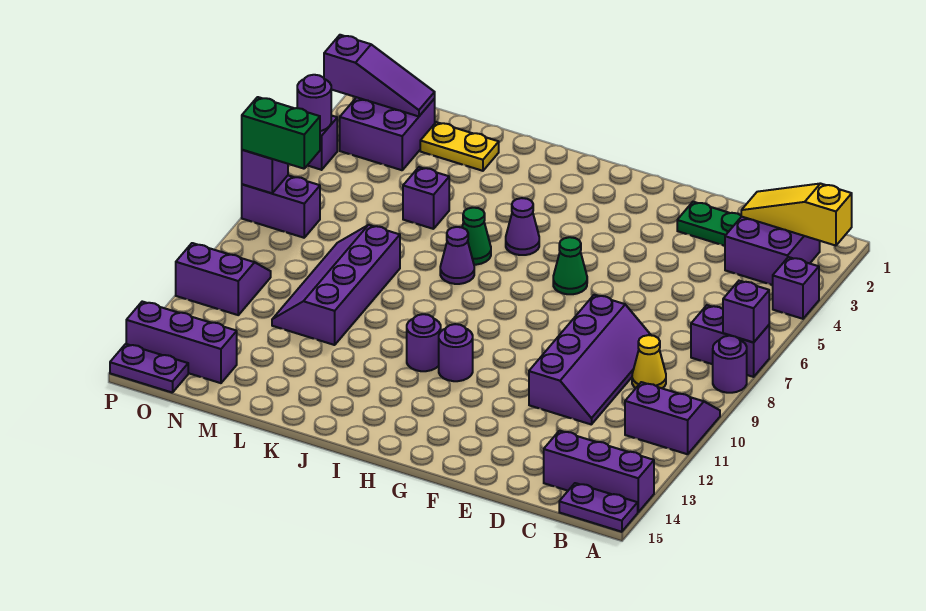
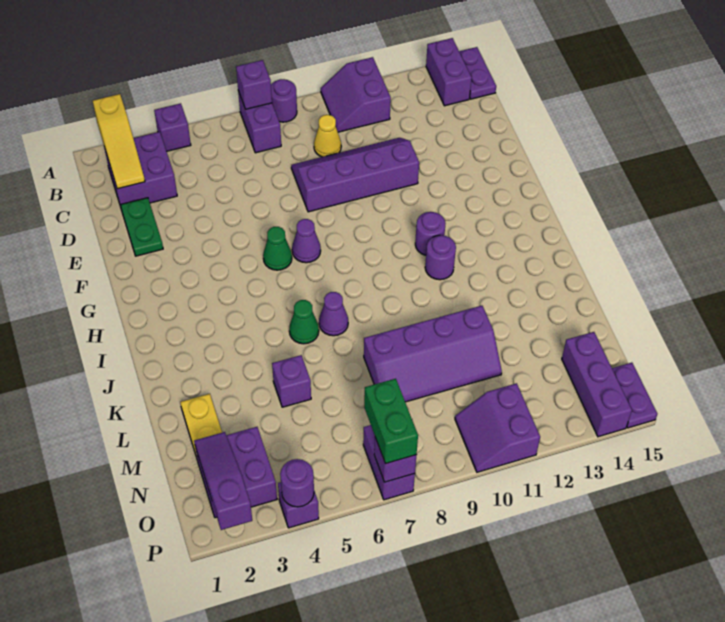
purple 1x3 brick [544,431,654,512] -> purple 1x2 brick [426,38,472,106]
purple 1x1 cone [506,198,539,255] -> purple 1x1 cone moved to [292,219,321,263]

